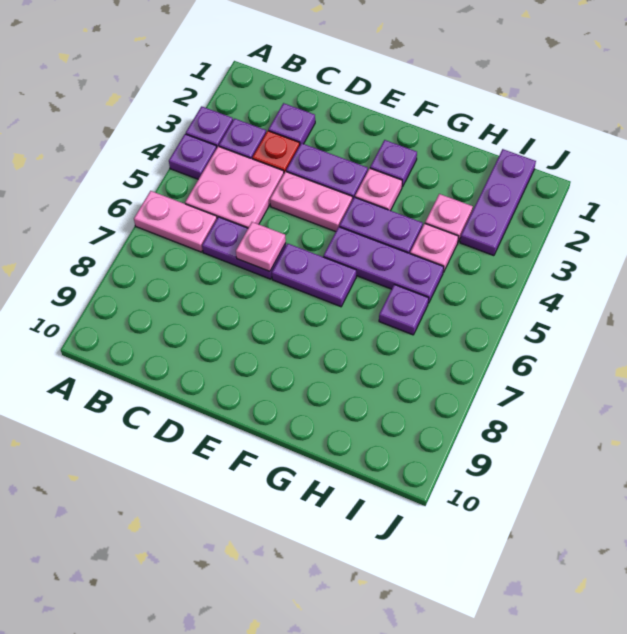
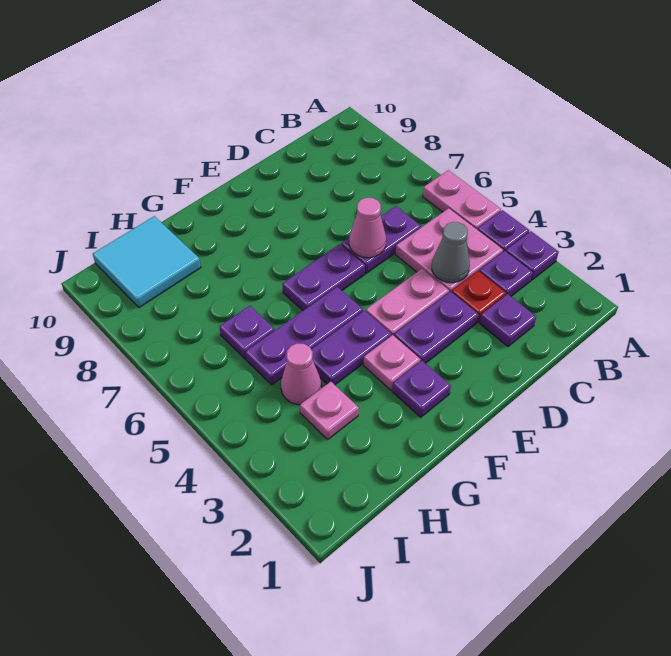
pink 1x2 plate [134,191,217,252] -> pink 1x2 plate turned to [423,170,501,229]
none -> grey 1x1 cone [432,222,470,283]
pink 1x1 plate [236,222,286,271] -> pink 1x1 cone [349,198,386,258]
pink 1x1 plate [410,224,458,272] -> pink 1x1 cone [281,343,321,405]
none -> cyan 2x2 tile [93,216,201,308]
purple 1x3 plate [460,149,536,256] -> none

